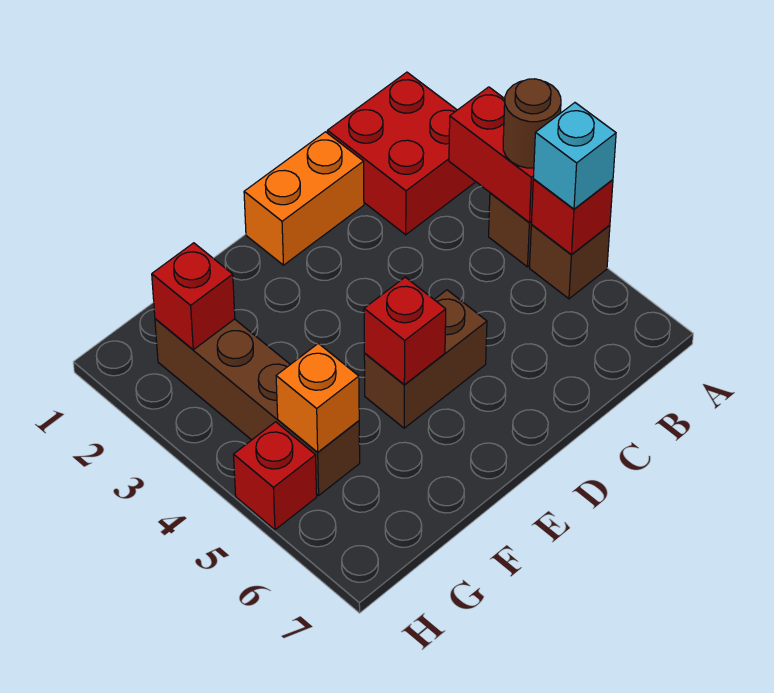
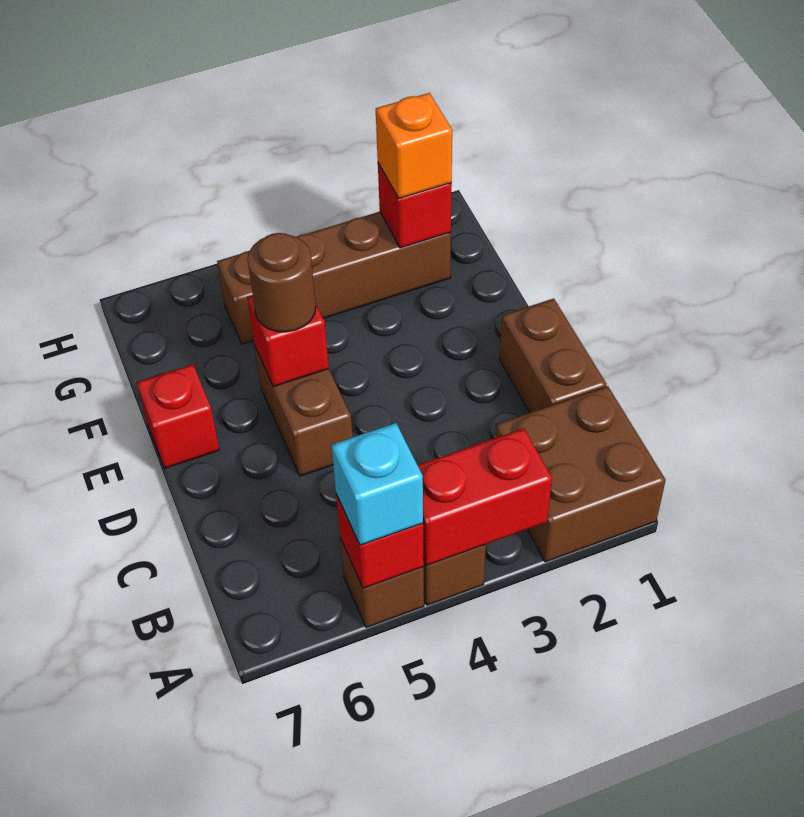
red 2x2 brick [328,72,475,235] -> brown 2x2 brick [496,386,666,562]
brown 1x1 round brick [503,79,561,168] -> brown 1x1 round brick moved to [248,233,316,332]
orange 1x2 brick [244,132,364,265] -> brown 1x2 brick [499,299,606,413]
orange 1x1 brick [276,343,359,452] -> orange 1x1 brick moved to [376,93,452,198]
red 1x1 brick [234,422,317,530] -> red 1x1 brick moved to [137,364,219,468]

